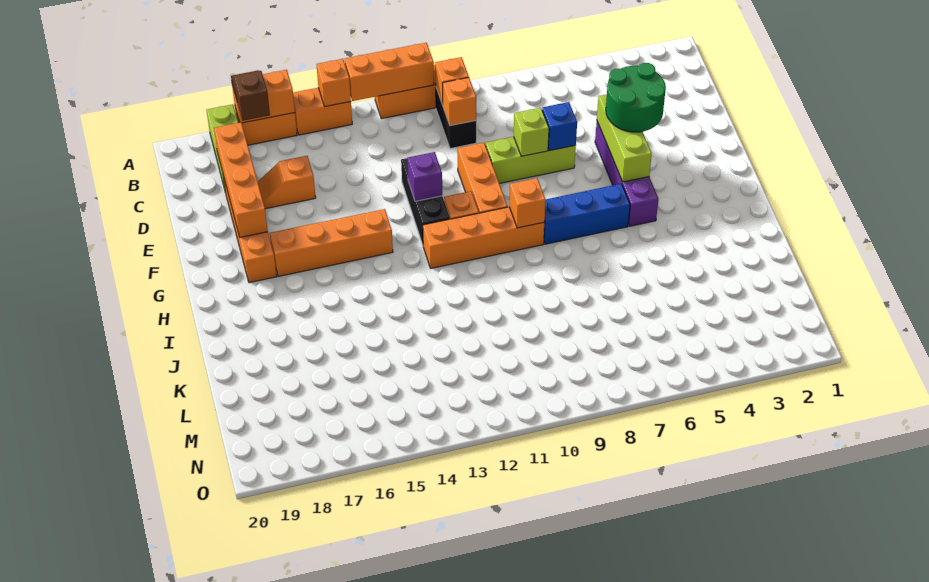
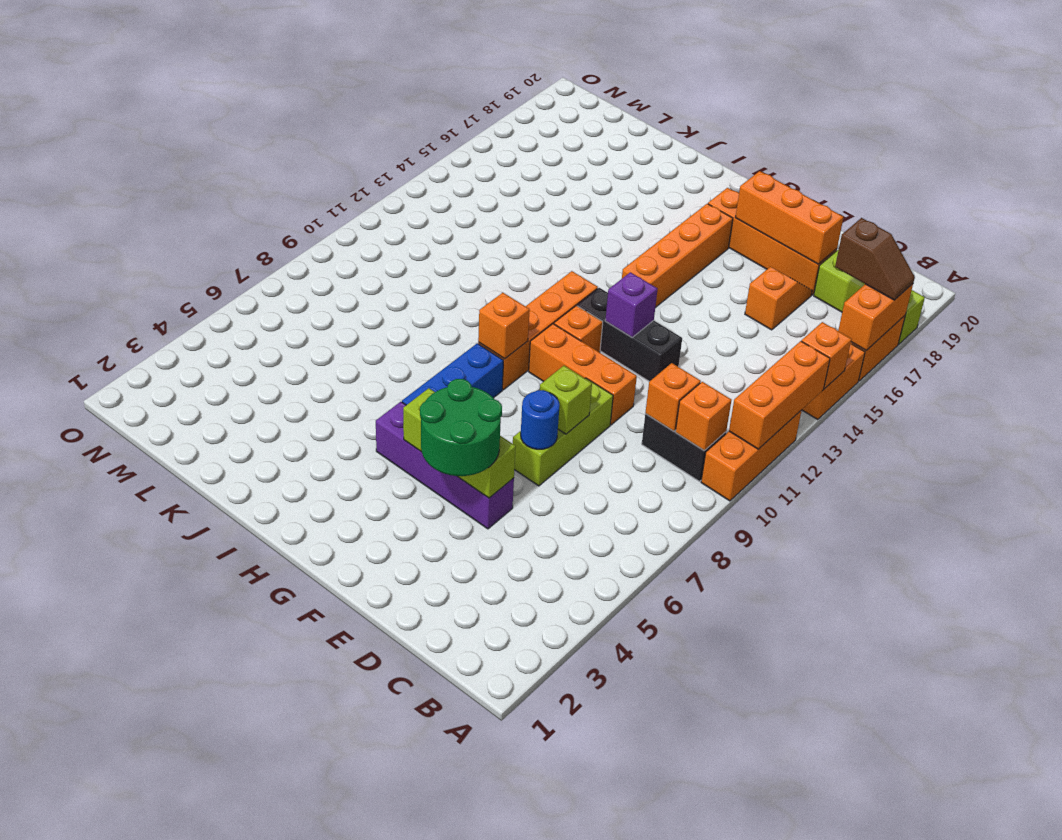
orange 1x4 brick [214,123,268,237] -> orange 1x3 brick [735,171,844,264]
blue 1x1 brick [542,102,577,151] -> blue 1x1 round brick [521,390,559,449]

